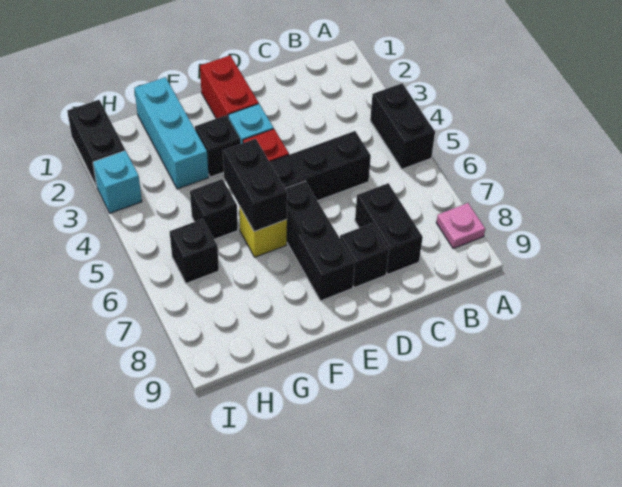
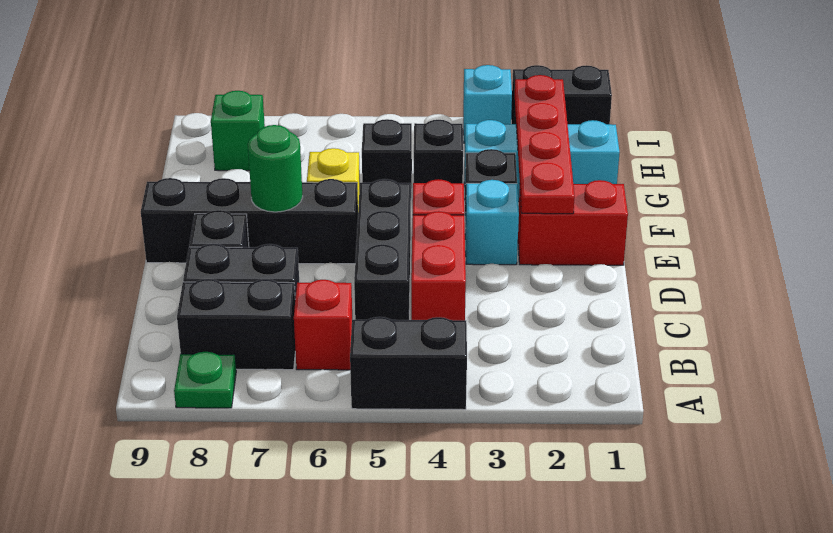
pink 1x1 plate [436,203,485,249] -> green 1x1 plate [174,352,236,408]
none -> red 1x1 brick [294,280,352,370]
none -> red 1x2 brick [411,211,466,320]
none -> red 1x4 plate [514,75,575,214]
black 1x3 brick [285,181,355,301] -> black 1x4 brick [141,178,358,264]
none -> green 1x1 round brick [248,125,303,212]
black 1x2 brick [223,139,287,232] -> black 1x2 brick moved to [177,279,295,370]
black 1x1 brick [170,219,219,283] -> black 1x1 brick moved to [414,120,463,183]
none -> green 1x1 brick [211,91,265,171]

